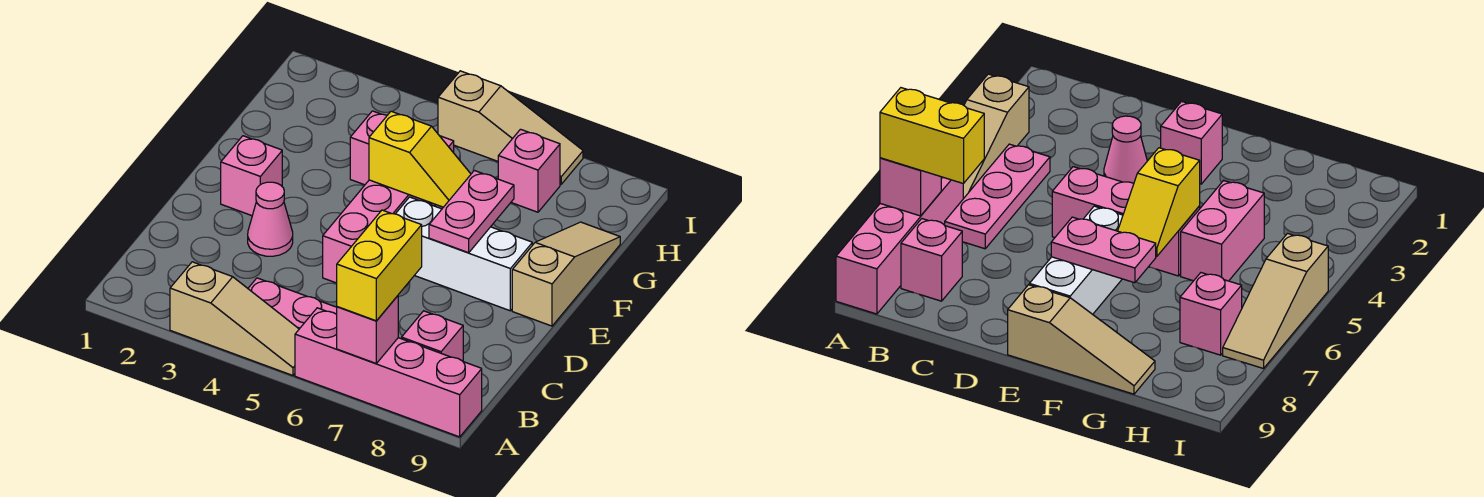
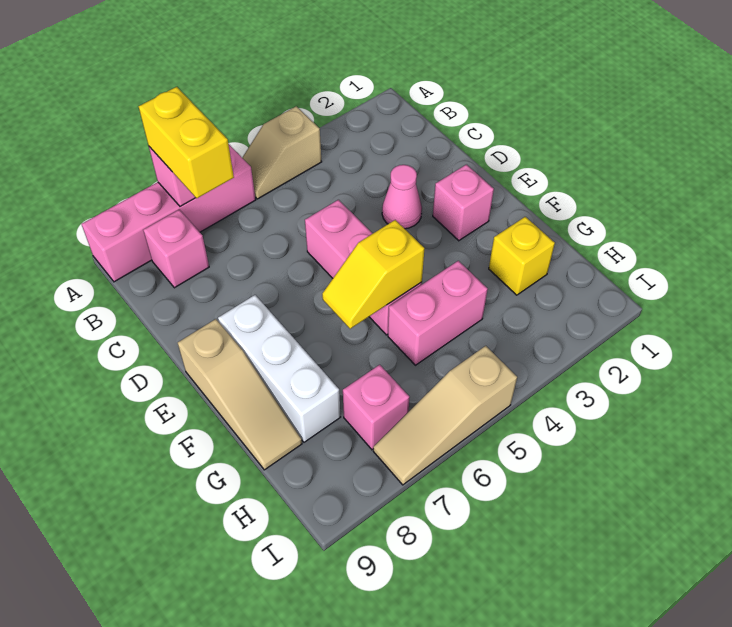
tan 1x3 slope [170,262,299,375] -> tan 1x2 slope [242,106,322,199]
pink 1x3 plate [248,278,337,329] -> none
white 1x3 brick [396,197,532,311] -> white 1x3 brick turned to [218,295,340,442]
pink 1x2 plate [429,170,514,253] -> none
none -> yellow 1x1 brick [489,217,555,295]

